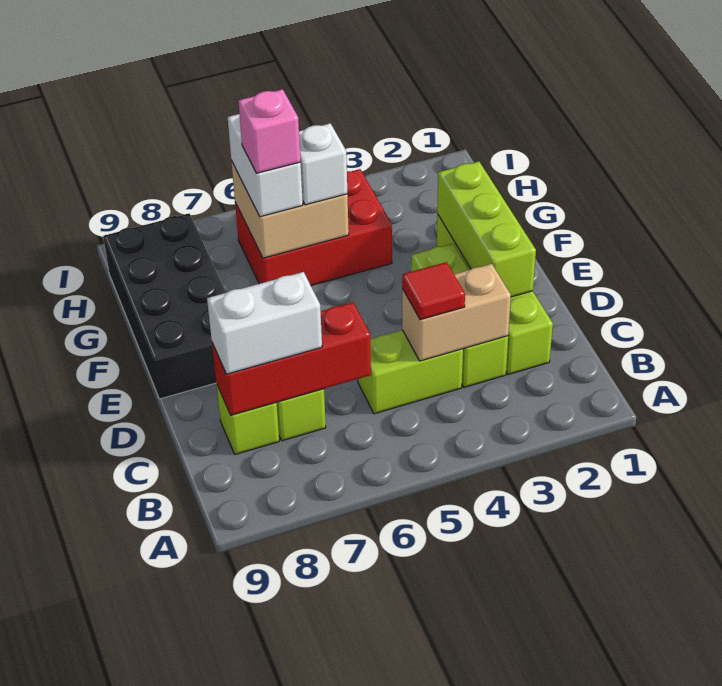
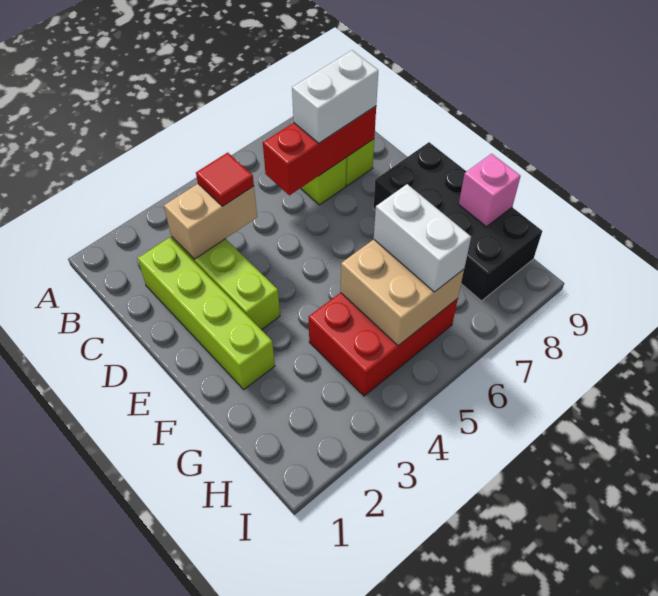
lime 1x2 brick [358,330,463,414] -> none
lime 1x3 brick [437,162,536,297] -> none
white 1x1 brick [299,123,347,205] -> none
pink 1x1 brick [238,89,300,173] -> pink 1x1 brick moved to [459,154,521,227]

